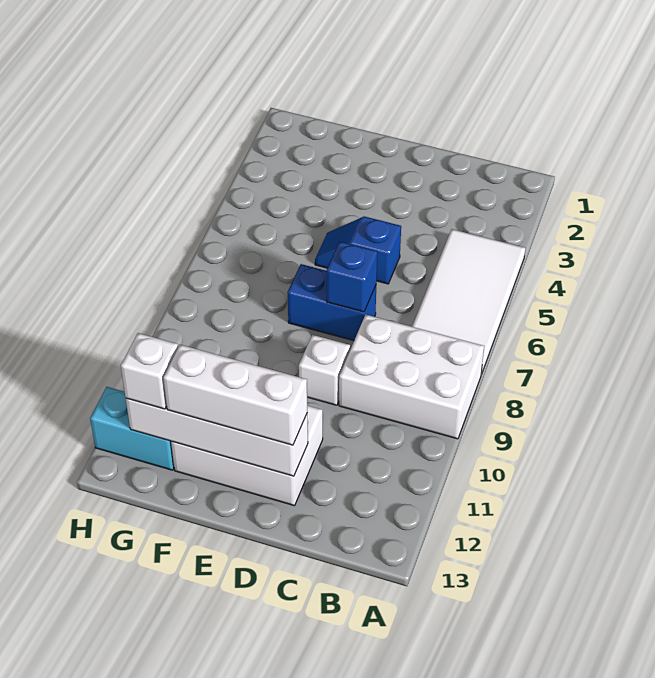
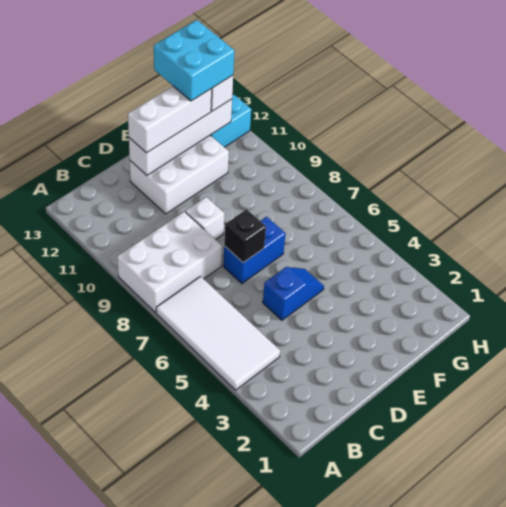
blue 1x1 brick [326,242,377,312] -> black 1x1 brick [224,209,266,263]
none -> cyan 2x2 brick [154,20,235,101]

